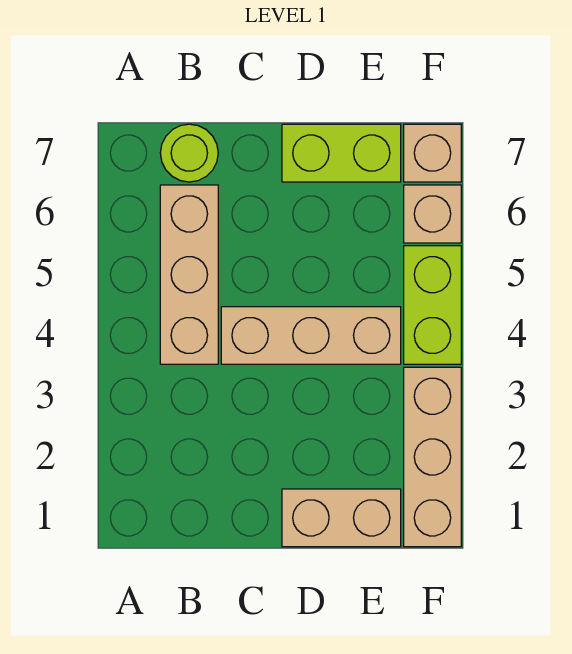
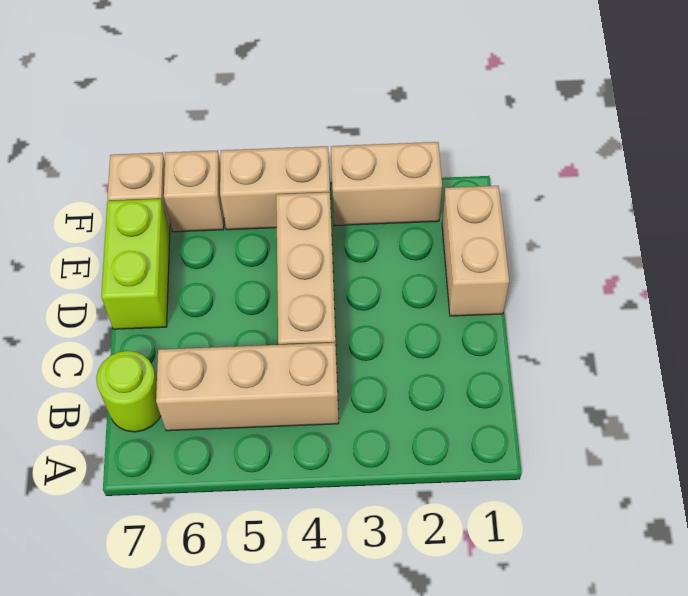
tan 1x3 brick [404,367,461,547] -> tan 1x2 brick [331,142,442,226]
lime 1x2 brick [404,246,461,364] -> tan 1x2 brick [220,146,331,230]

